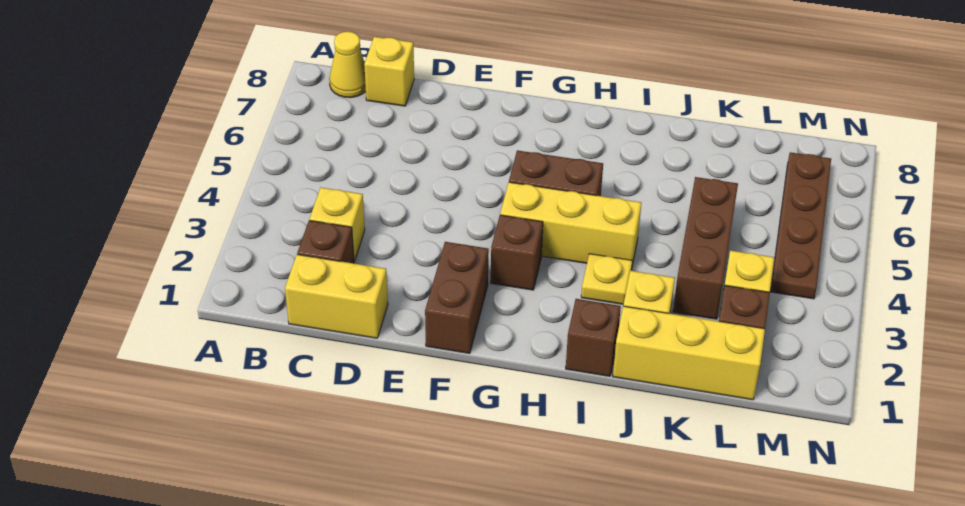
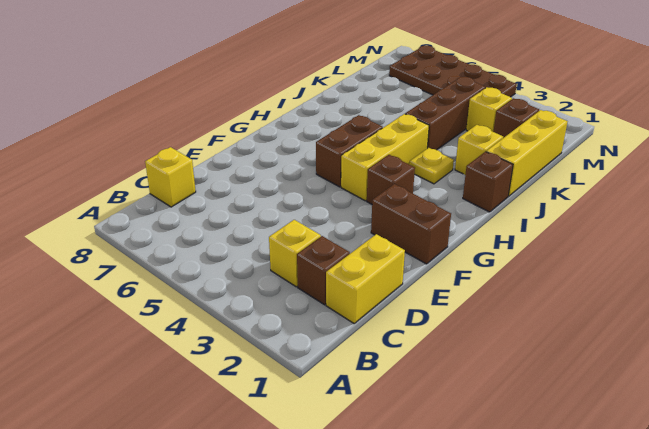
yellow 1x1 cone [329,32,366,98] -> none
brown 1x3 brick [673,177,738,319] -> brown 1x3 brick turned to [405,77,486,150]
brown 1x4 plate [770,152,831,299] -> brown 2x4 plate [389,46,517,97]

